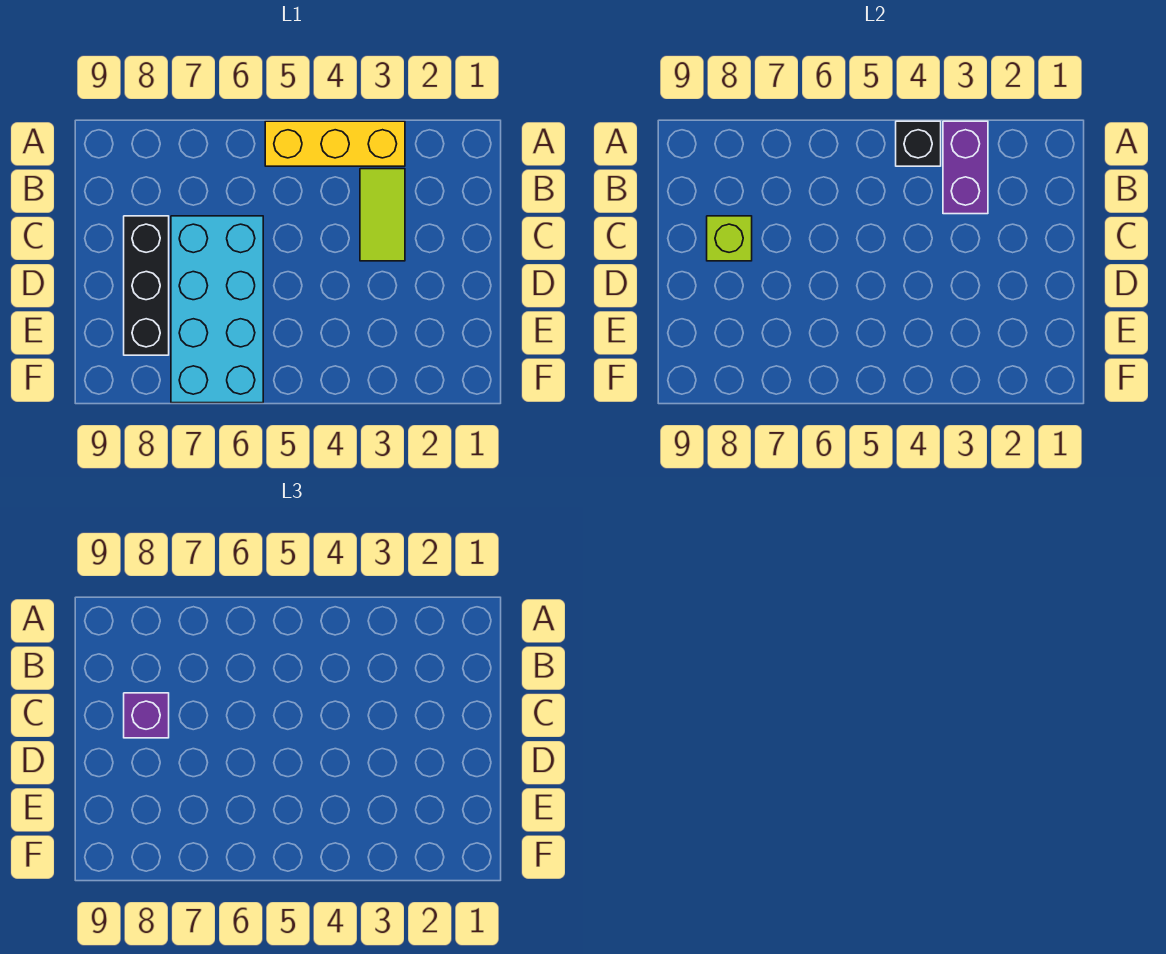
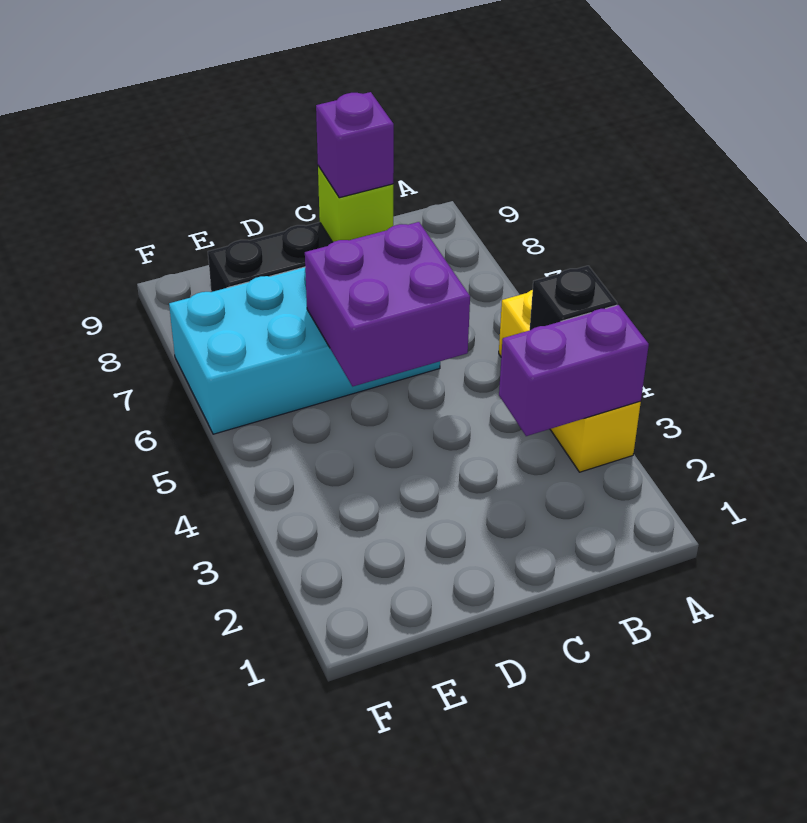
lime 1x2 tile [360,169,405,261] -> none
none -> purple 2x2 brick [305,222,470,386]

